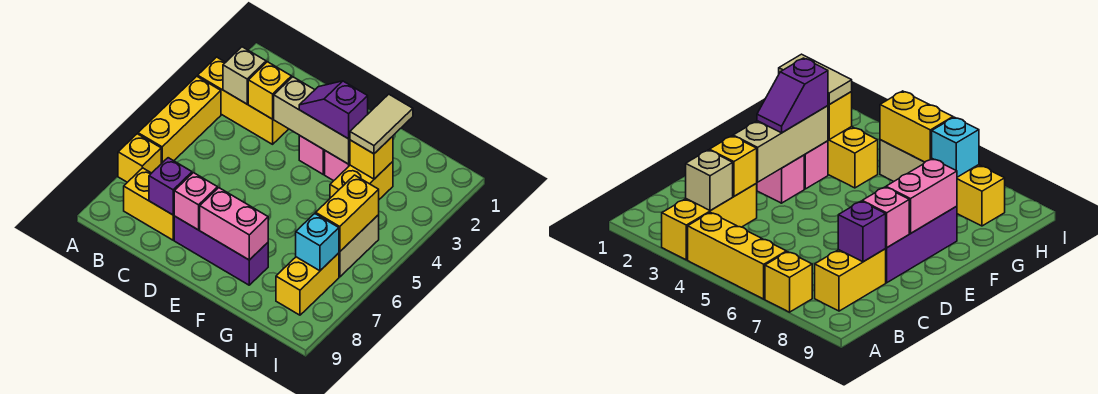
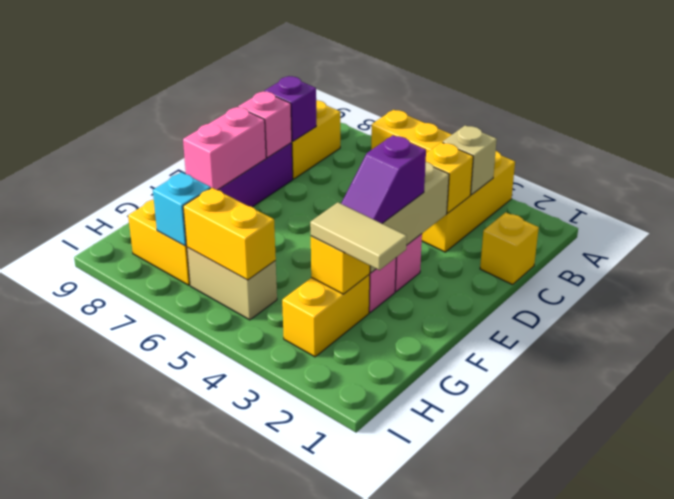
yellow 1x1 brick [118,134,161,182] -> yellow 1x1 brick moved to [480,212,539,285]
purple 1x2 slope [299,81,368,139] -> purple 1x2 slope turned to [341,135,426,224]
yellow 1x2 brick [330,162,393,199] -> yellow 1x2 brick turned to [282,275,370,357]

